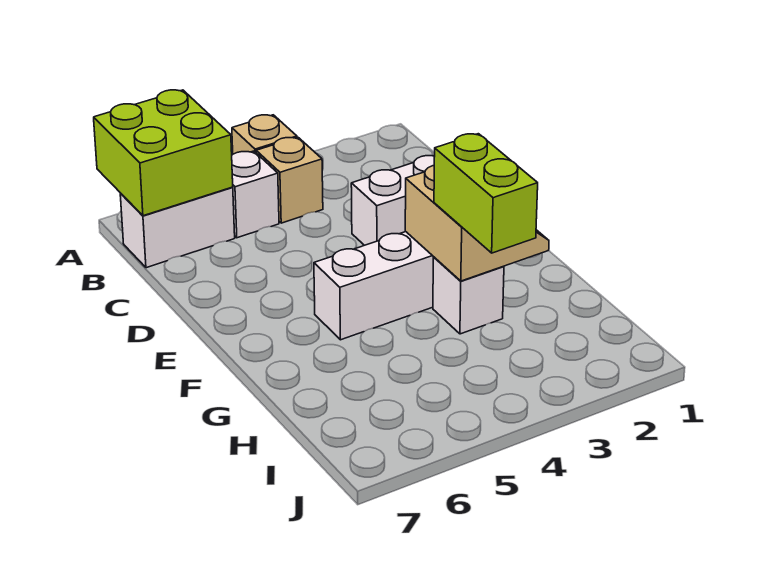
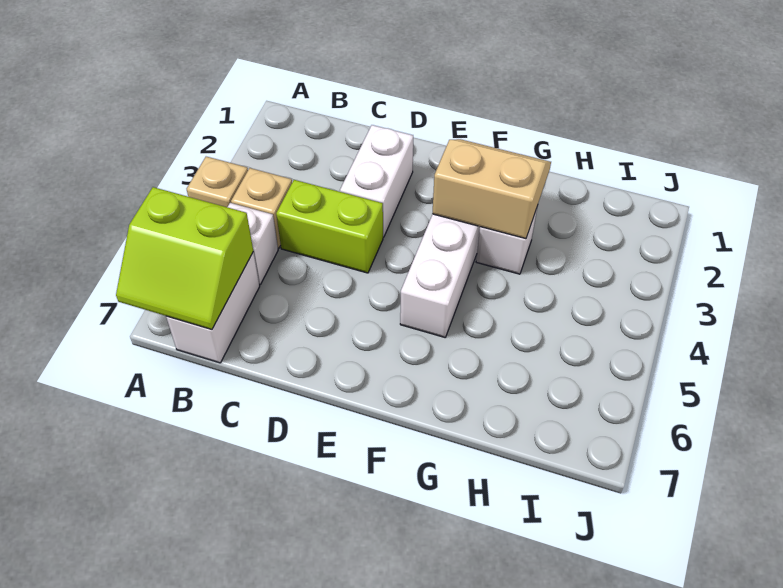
lime 2x2 brick [94,90,233,216] -> lime 2x2 slope [116,187,253,330]
lime 1x2 brick [434,134,538,253] -> lime 1x2 brick moved to [276,180,383,273]

